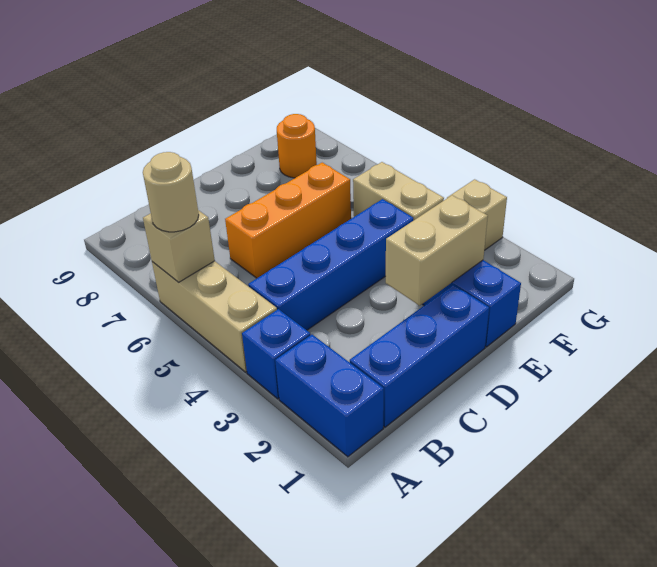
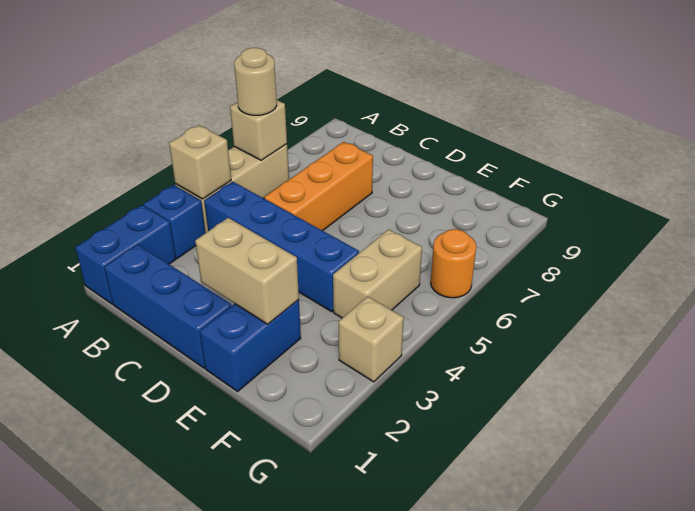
none -> tan 1x1 brick [169,125,231,199]
orange 1x3 brick [225,163,351,278] -> orange 1x3 brick turned to [264,142,373,231]
orange 1x1 round brick [277,114,317,178] -> orange 1x1 round brick moved to [431,229,476,298]

